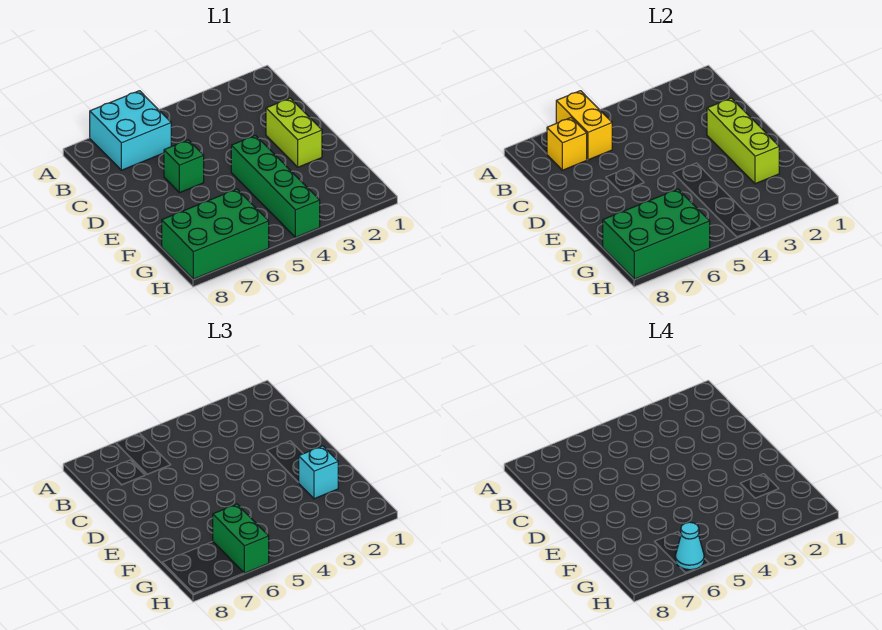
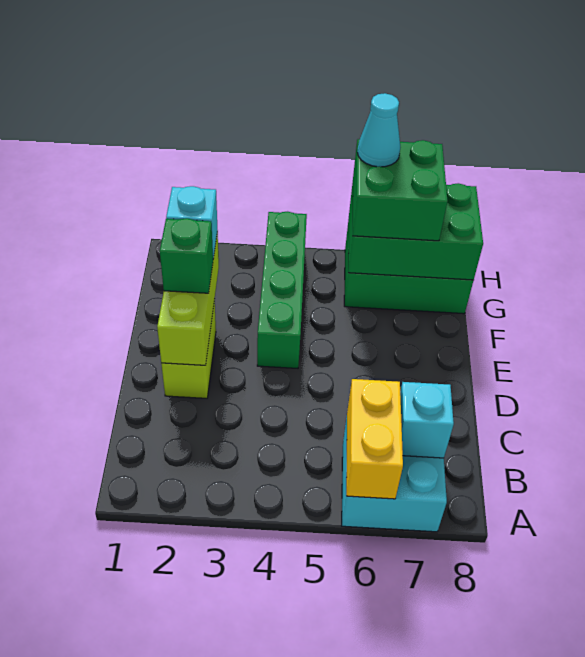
yellow 1x1 brick [547,118,587,170] -> cyan 1x1 brick [400,382,454,458]
green 1x1 brick [164,140,204,193] -> green 1x1 brick moved to [160,218,213,293]
green 1x2 brick [213,504,269,573] -> green 2x2 brick [353,139,448,241]

